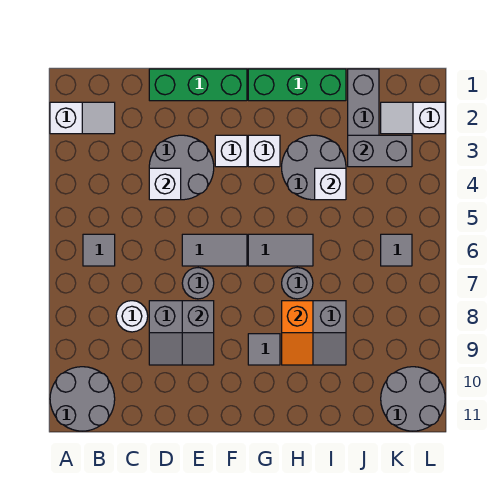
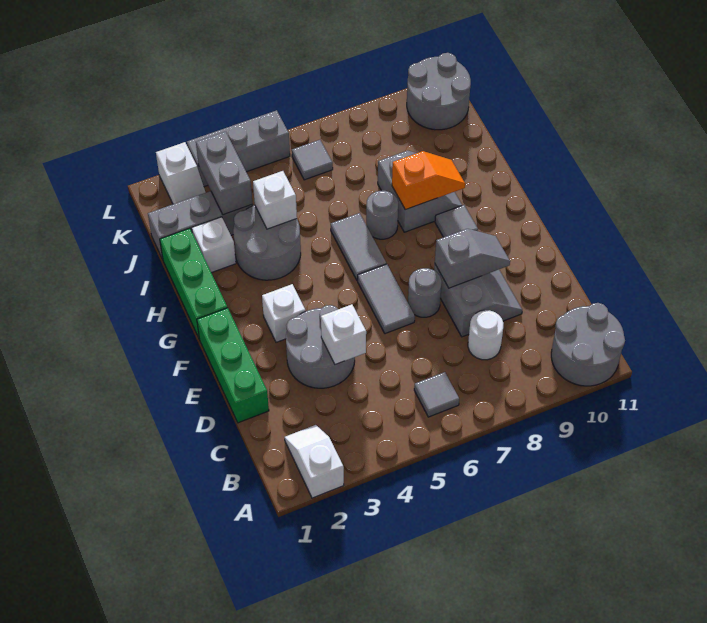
white 1x1 brick [248,135,280,167] -> white 1x1 brick moved to [192,217,236,273]
none -> grey 1x3 brick [187,110,290,187]

